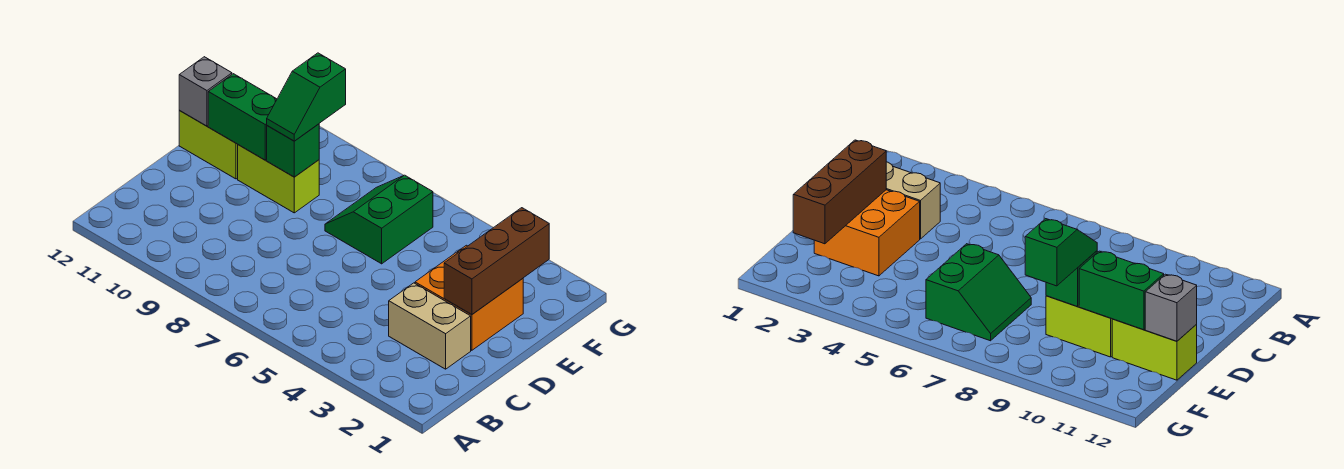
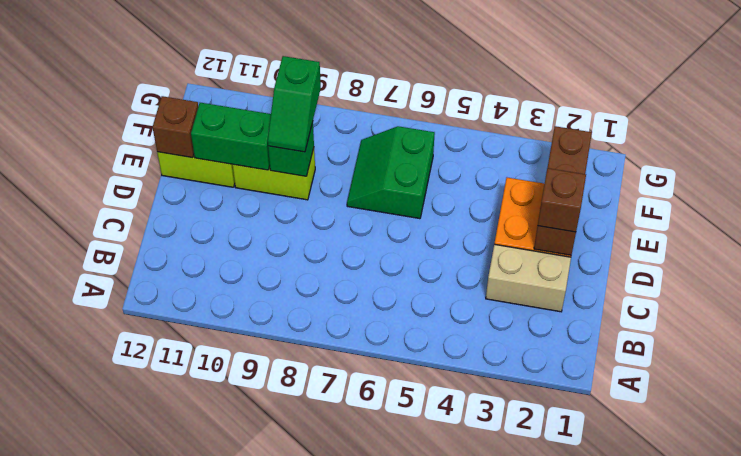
none -> brown 1x1 brick [538,168,586,232]
grey 1x1 brick [179,57,232,126] -> brown 1x1 brick [153,96,198,158]

